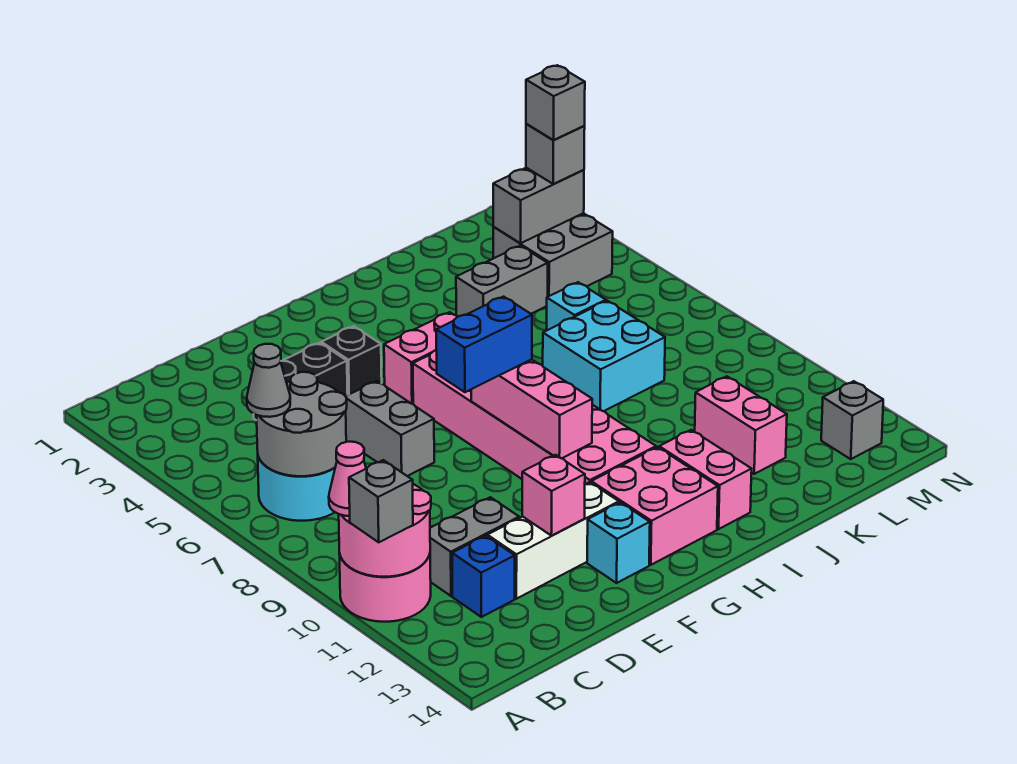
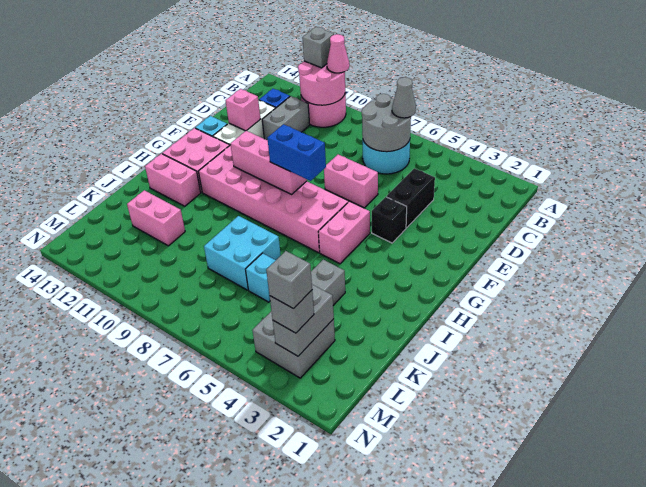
grey 1x2 brick [346,381,434,476] -> pink 1x2 brick [324,154,378,208]
blue 1x2 brick [436,297,532,392] -> blue 1x2 brick turned to [267,124,326,181]
grey 1x1 brick [821,381,883,459] -> none

